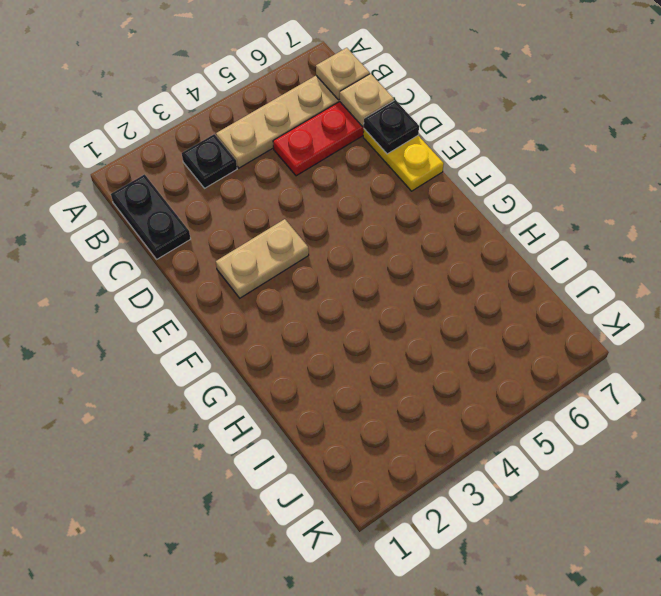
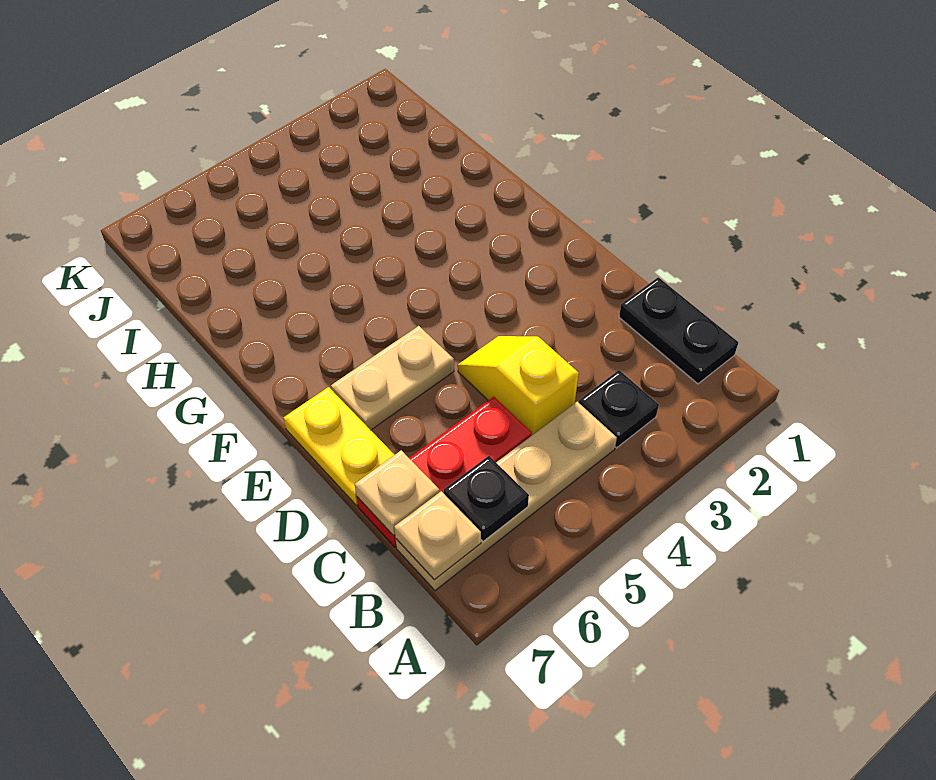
none -> yellow 1x2 slope [458,336,579,436]
black 1x1 plate [364,100,419,154] -> black 1x1 plate moved to [444,456,529,541]
tan 1x2 plate [216,219,309,298] -> tan 1x2 plate moved to [331,326,454,430]

